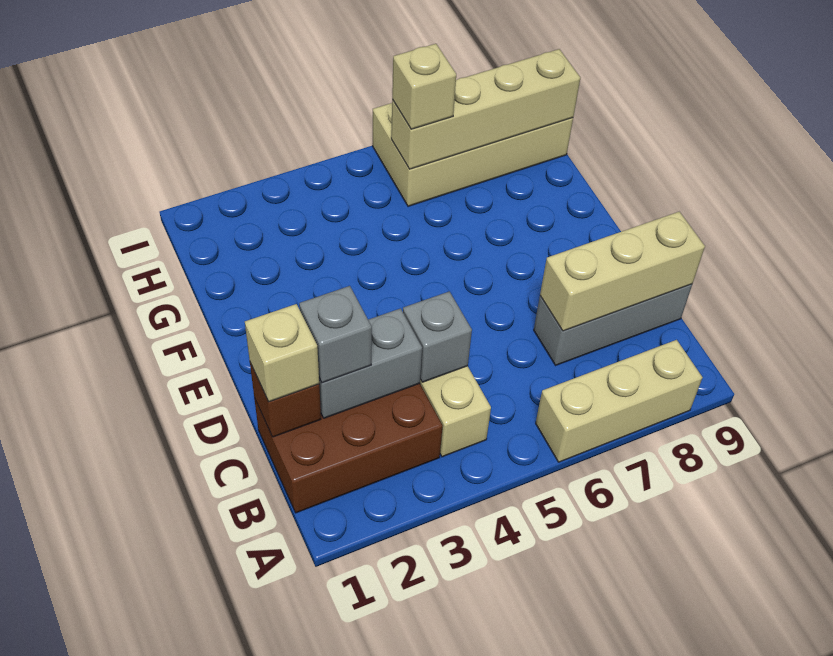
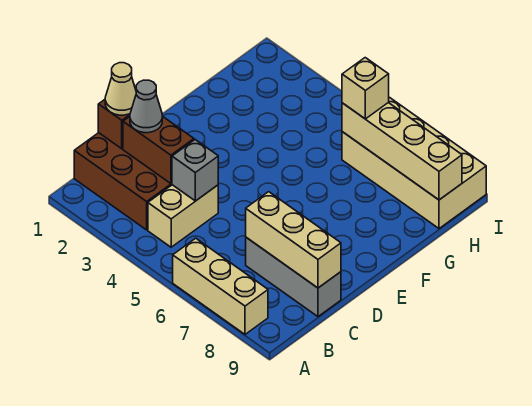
tan 1x1 brick [245,304,319,402] -> tan 1x1 cone [105,63,136,115]
grey 1x2 brick [319,308,422,418] -> brown 1x2 brick [123,116,194,184]
grey 1x1 brick [299,286,372,383] -> grey 1x1 cone [130,80,162,133]

